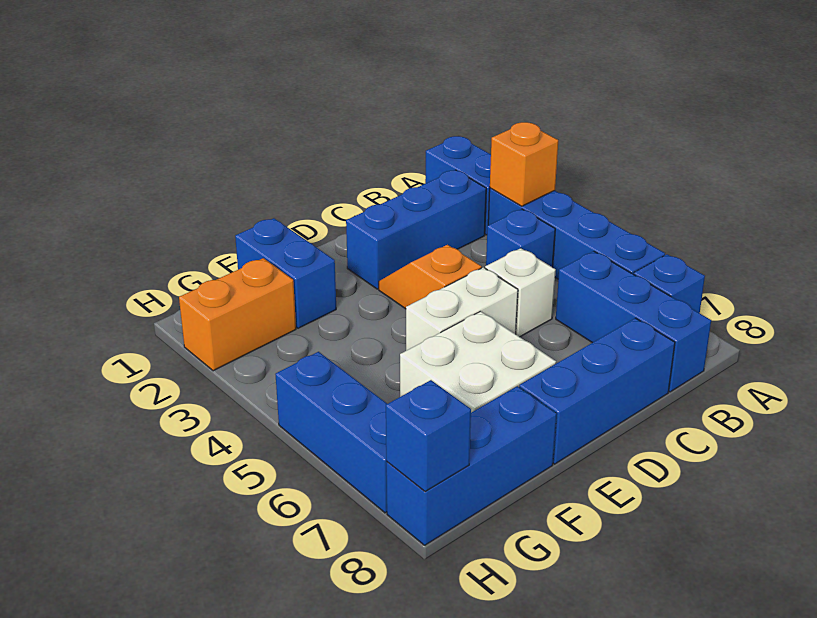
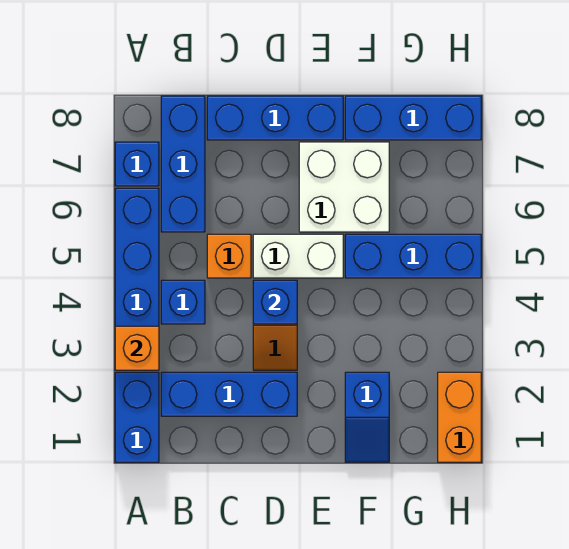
white 1x1 brick [485,248,556,337] -> orange 1x1 brick [207,234,251,278]
blue 1x2 brick [235,218,336,328] -> blue 1x2 slope [345,372,389,462]
orange 1x2 brick [179,258,296,371] -> orange 1x2 brick turned to [438,372,481,462]
blue 1x3 brick [275,352,387,513] -> blue 1x3 brick turned to [345,234,481,278]
blue 1x1 brick [386,380,471,492] -> blue 1x1 brick moved to [253,280,297,324]

